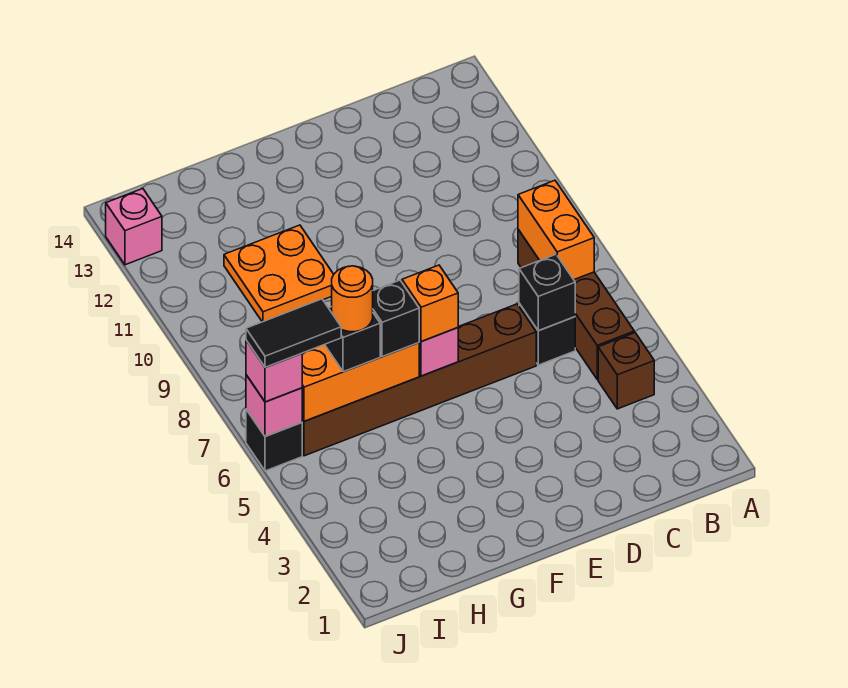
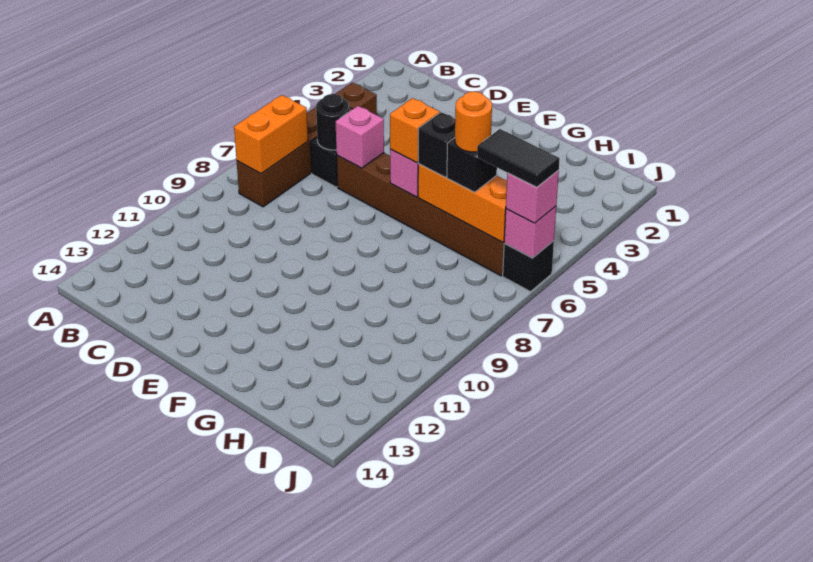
black 1x1 brick [519,254,575,331] -> black 1x1 round brick [316,94,350,150]
orange 2x2 plate [224,225,334,322] -> none
pink 1x1 brick [106,189,162,265] -> pink 1x1 brick moved to [336,106,384,168]

